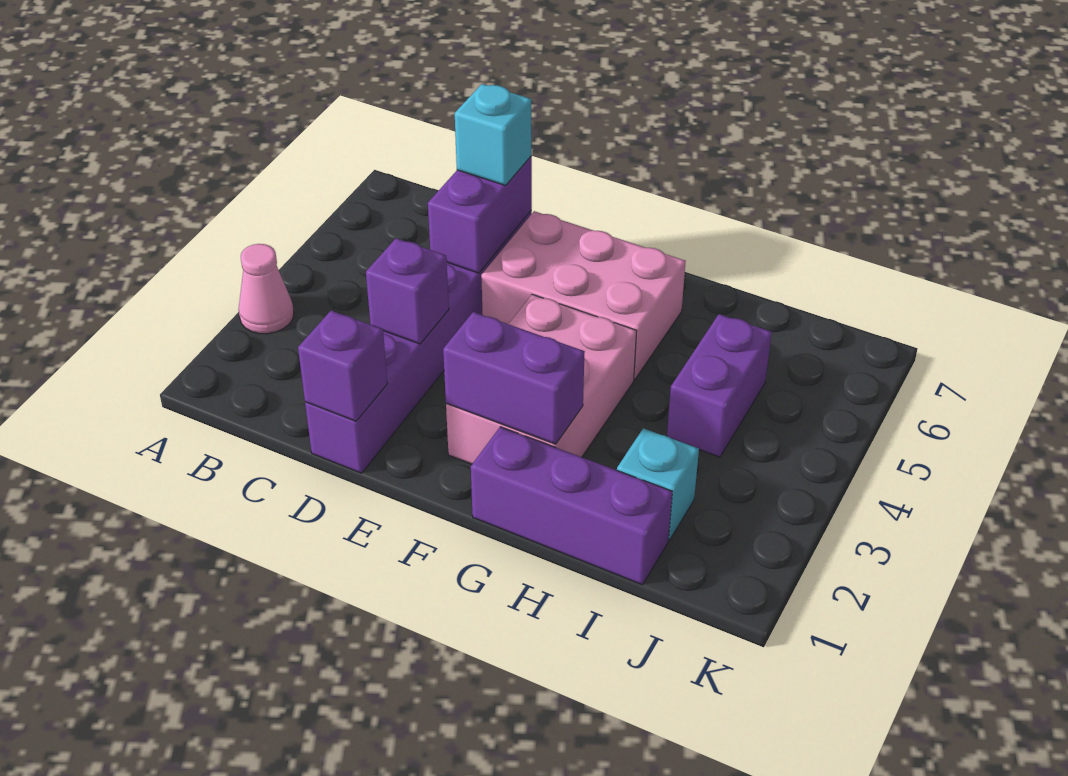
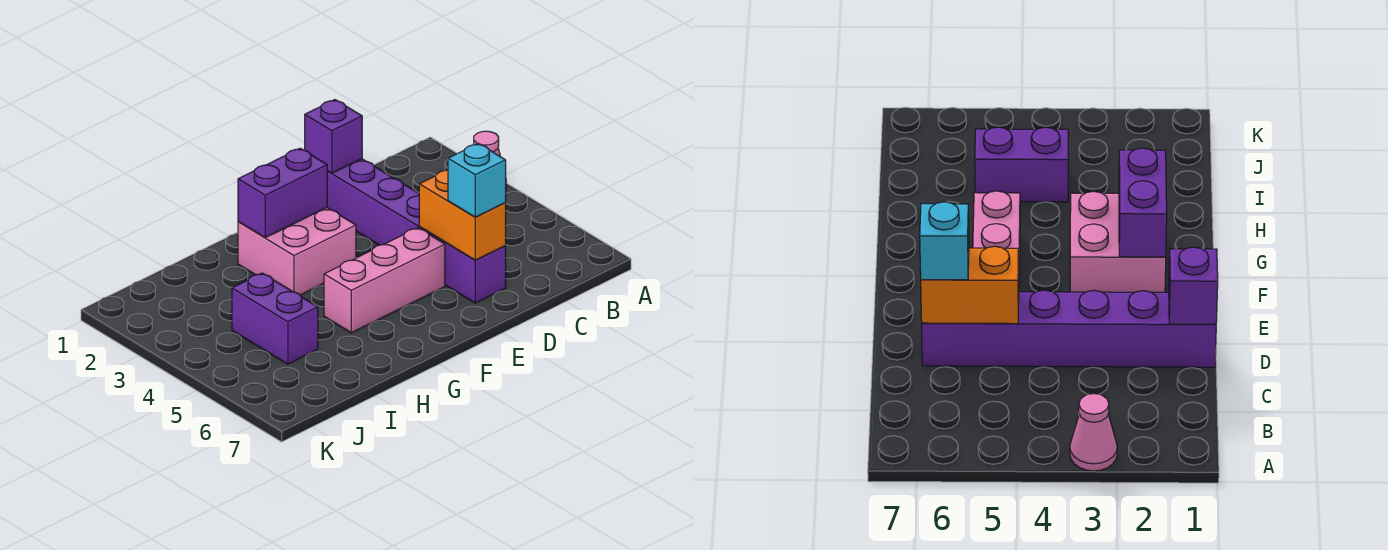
purple 1x1 brick [366,238,449,344] -> none
purple 1x2 brick [428,156,532,273] -> orange 1x2 brick [419,170,506,260]
pink 2x3 brick [481,211,686,380] -> pink 1x3 brick [324,228,445,333]
pink 2x3 brick [446,294,636,464] -> pink 2x2 brick [238,208,356,295]
purple 1x3 brick [471,427,672,585] -> none
cyan 1x1 brick [617,428,699,540] -> none

